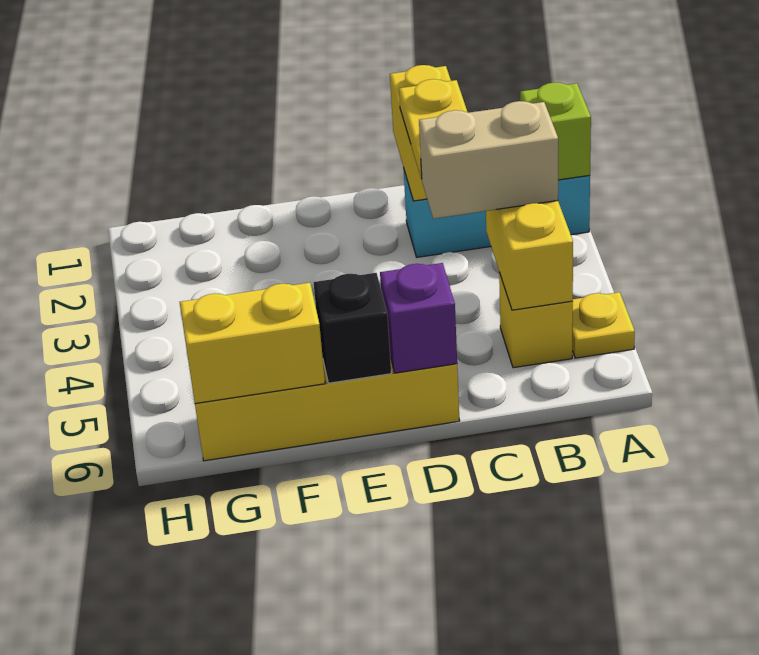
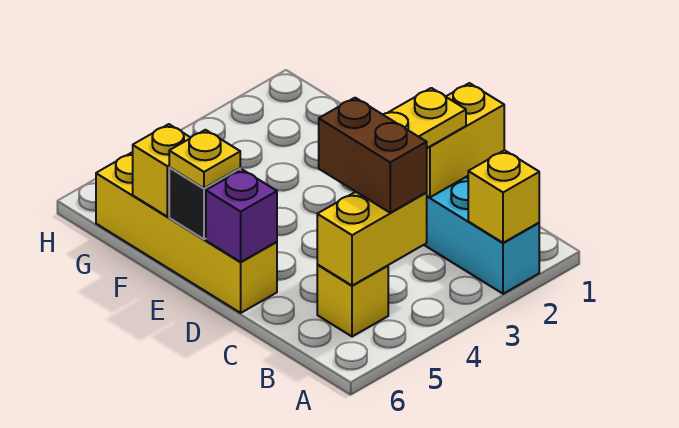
lime 1x1 brick [520,82,591,180] -> yellow 1x1 brick [468,150,539,243]
yellow 1x1 plate [572,292,635,358] -> yellow 1x1 plate moved to [169,130,240,188]
tan 1x2 brick [419,101,558,219] -> brown 1x2 brick [319,98,427,213]
yellow 1x2 brick [180,283,325,404] -> yellow 1x1 brick [133,124,191,217]

